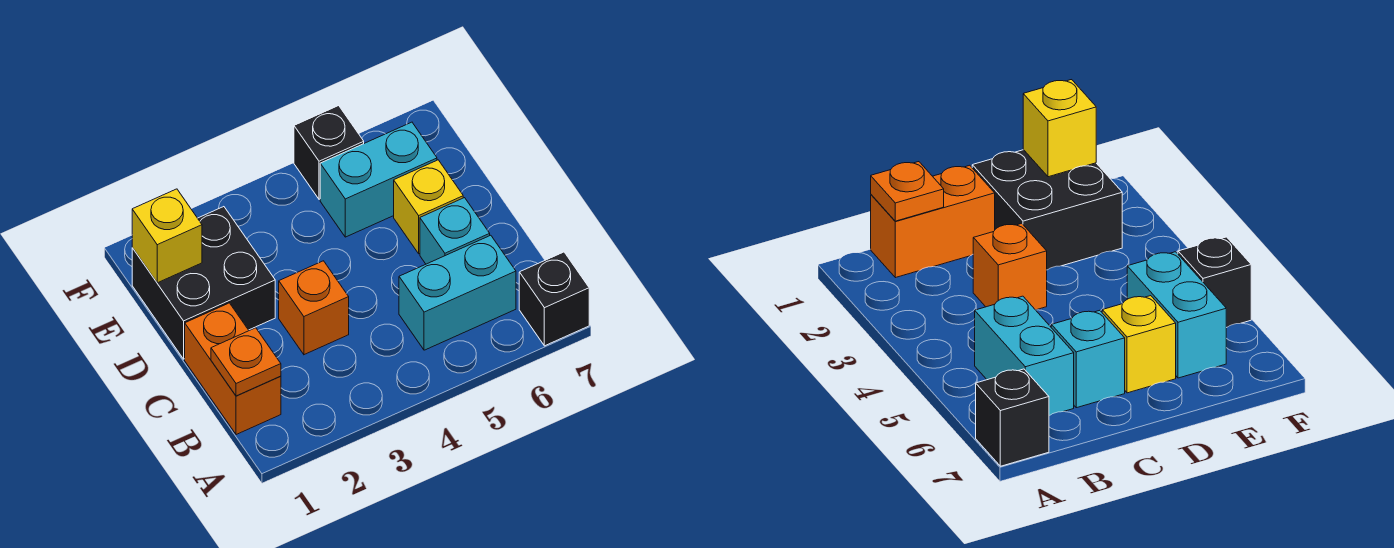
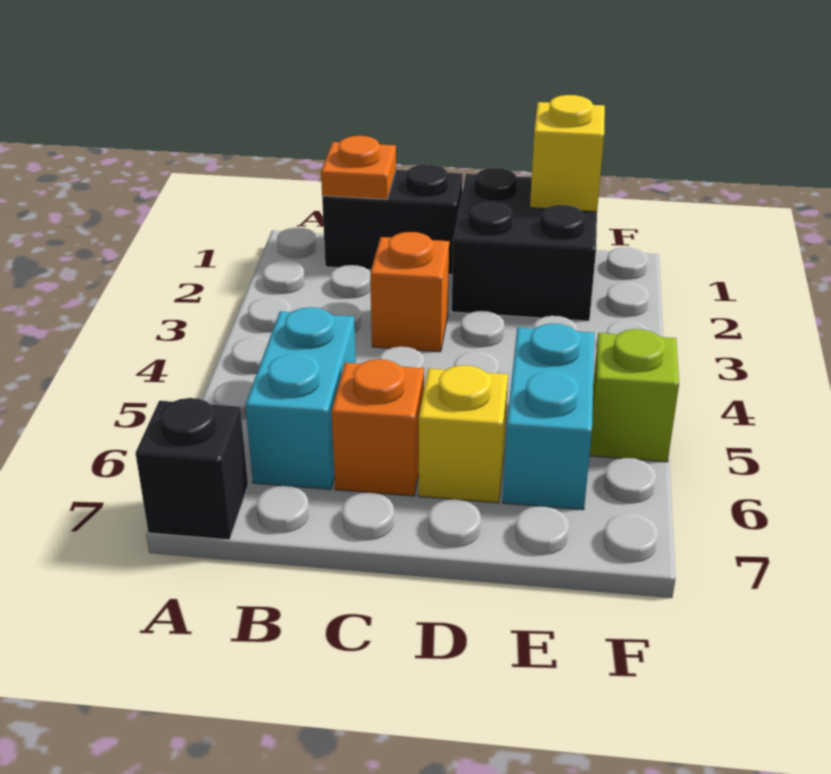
orange 1x2 brick [185,303,281,435] -> black 1x2 brick [322,164,463,275]
cyan 1x1 brick [420,198,490,264] -> orange 1x1 brick [331,359,424,496]
black 1x1 brick [294,106,364,199] -> lime 1x1 brick [590,329,679,462]

